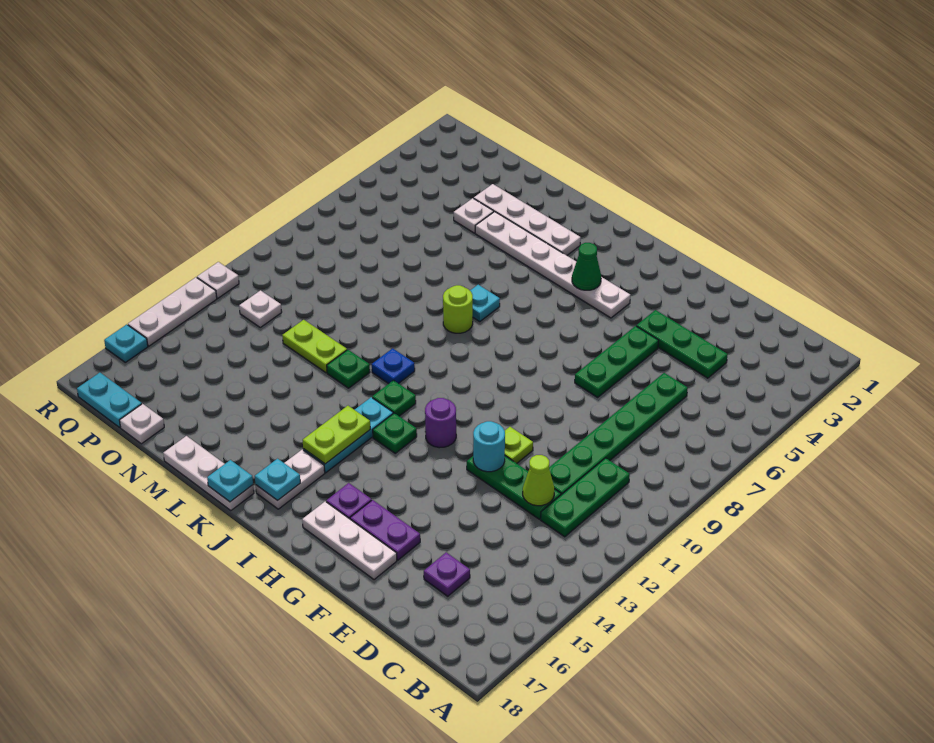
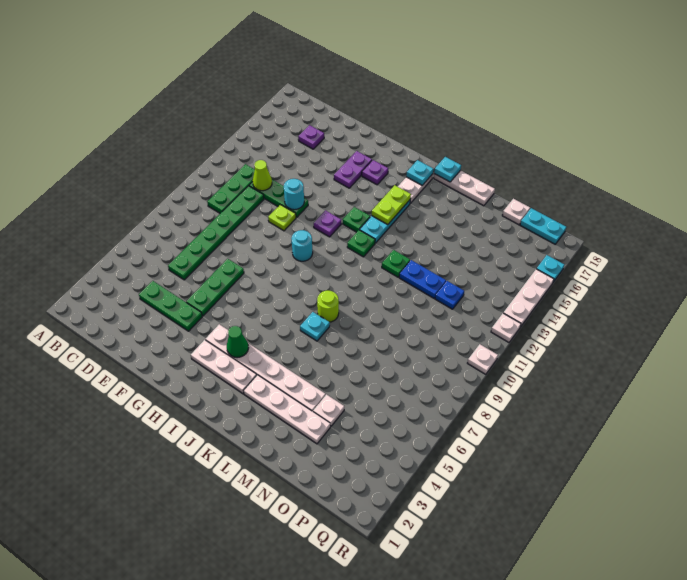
purple 1x2 plate [350,500,420,560] -> purple 1x2 plate turned to [334,151,372,188]
white 1x3 plate [302,501,397,580] -> white 1x3 plate moved to [191,340,257,394]
none -> cyan 1x1 round brick [291,230,313,261]
purple 1x1 round brick [425,398,456,448] -> purple 1x1 plate [314,211,341,237]
blue 1x1 plate [372,348,415,384] -> blue 1x1 plate moved to [435,281,464,309]
lime 1x2 plate [282,320,347,373] -> blue 1x2 plate [399,260,446,298]
white 1x1 plate [239,290,282,327] -> white 1x1 plate moved to [468,344,498,374]

